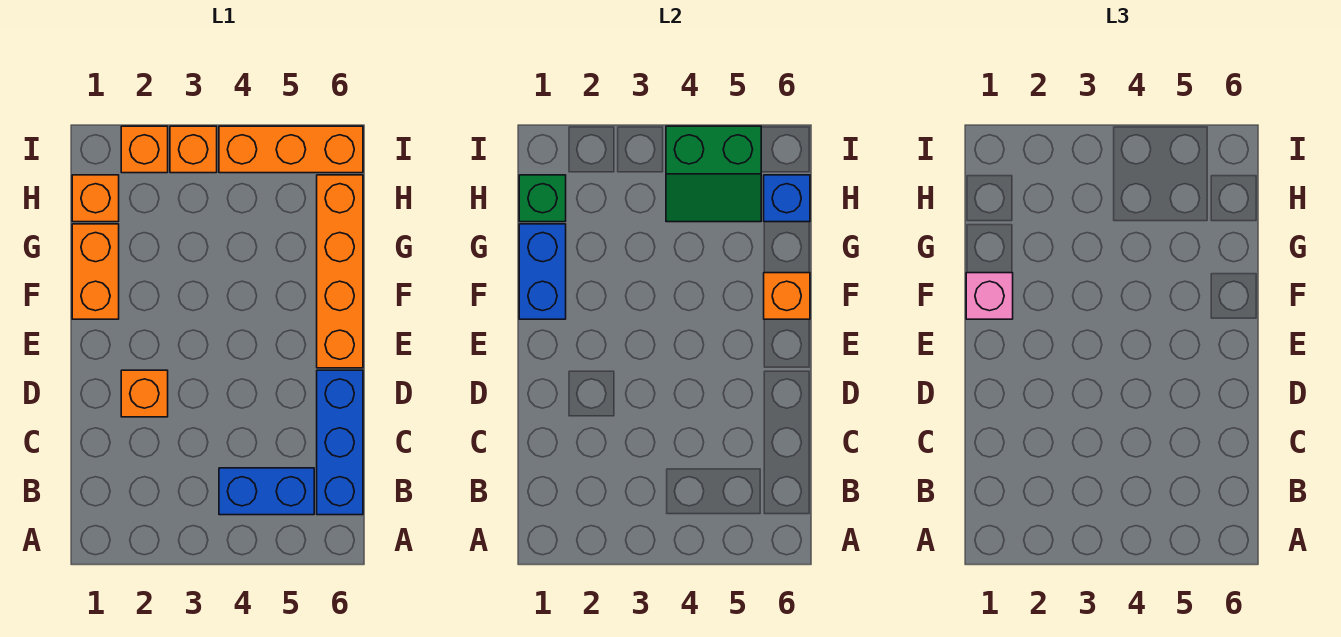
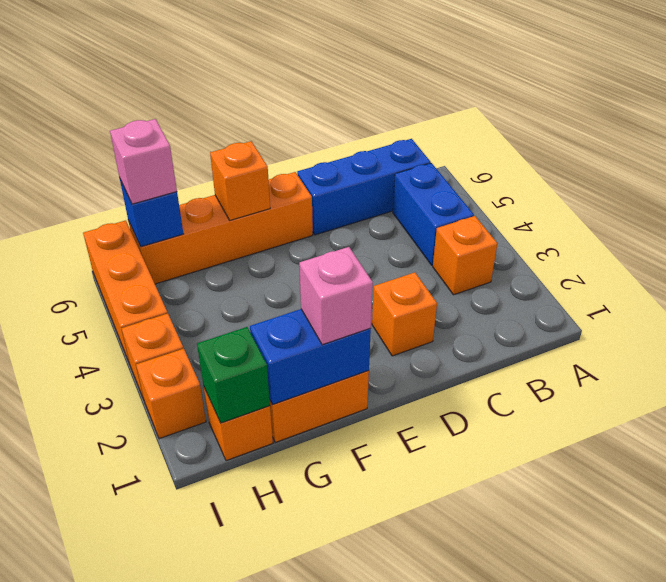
none -> orange 1x1 brick [433,216,497,295]
green 2x2 slope [666,126,761,222] -> none
none -> pink 1x1 brick [110,119,177,204]

